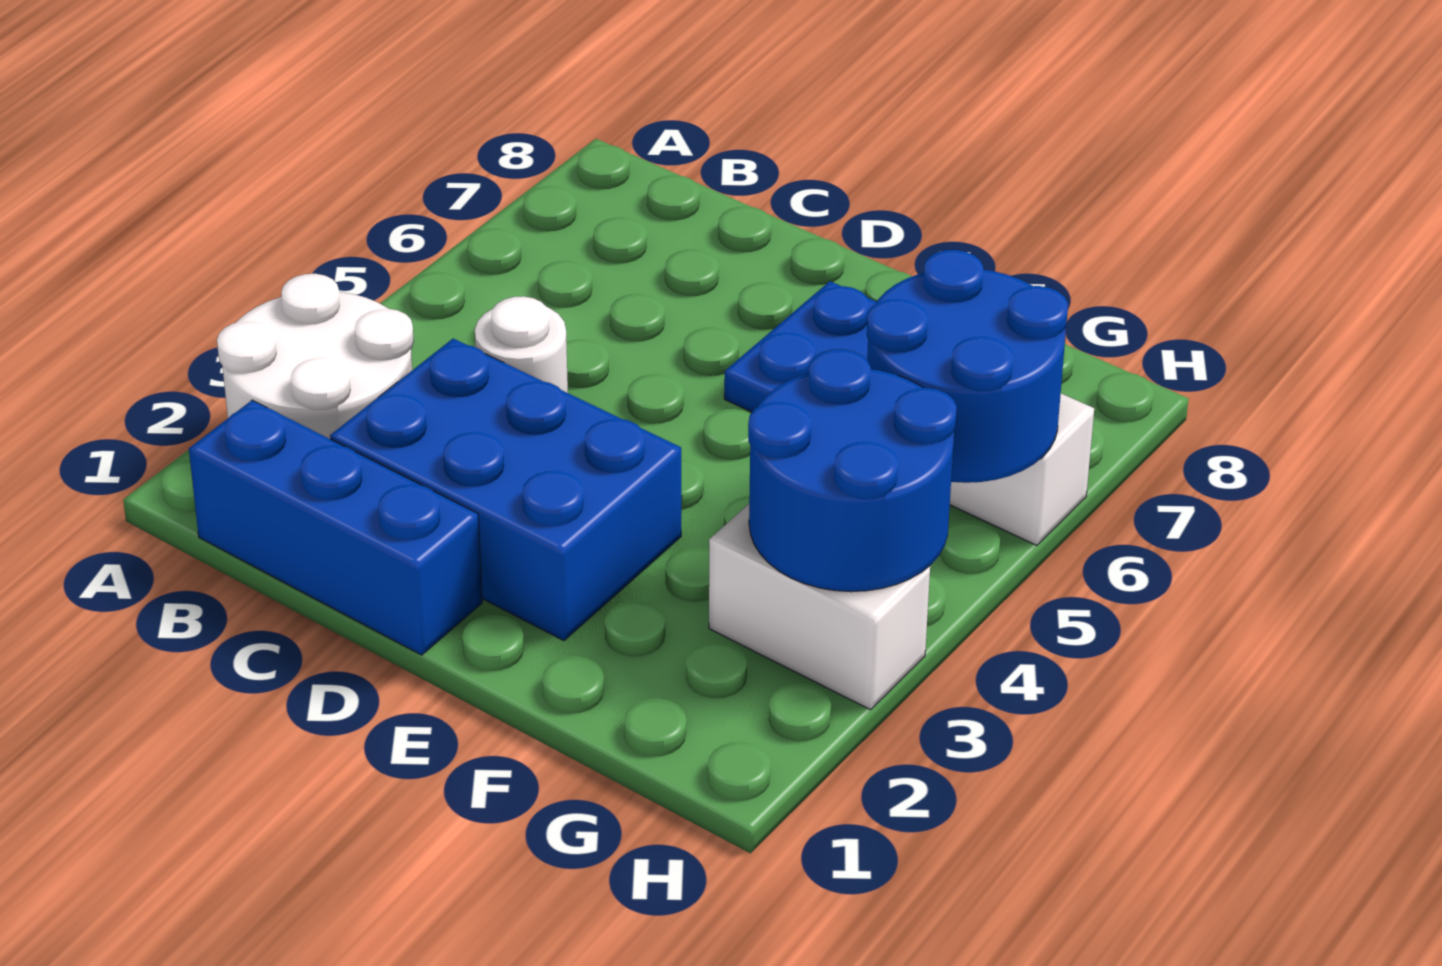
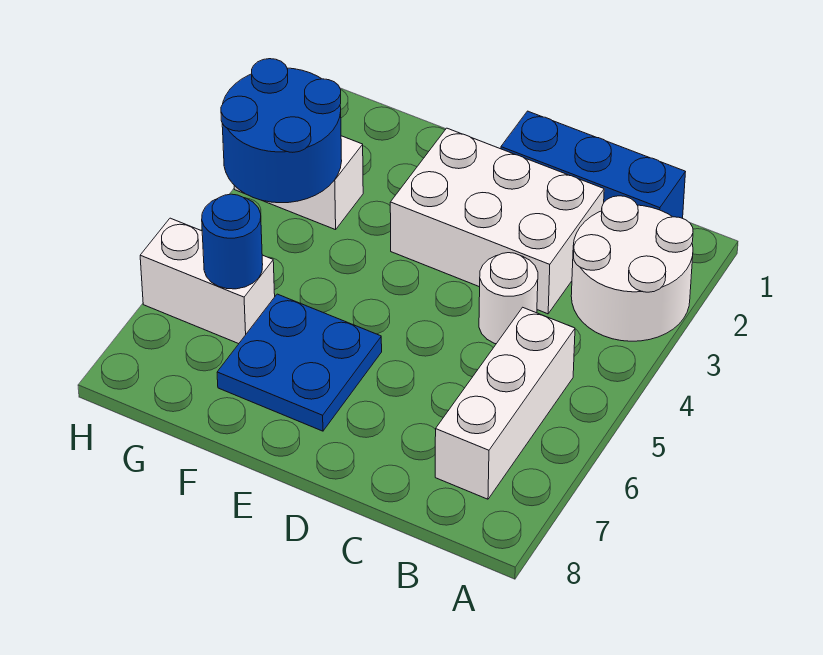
none -> white 1x3 brick [435,307,575,499]
blue 2x3 brick [330,339,681,641] -> white 2x3 brick [390,128,604,314]
blue 2x2 round brick [867,250,1068,483] -> blue 1x1 round brick [202,194,263,289]

